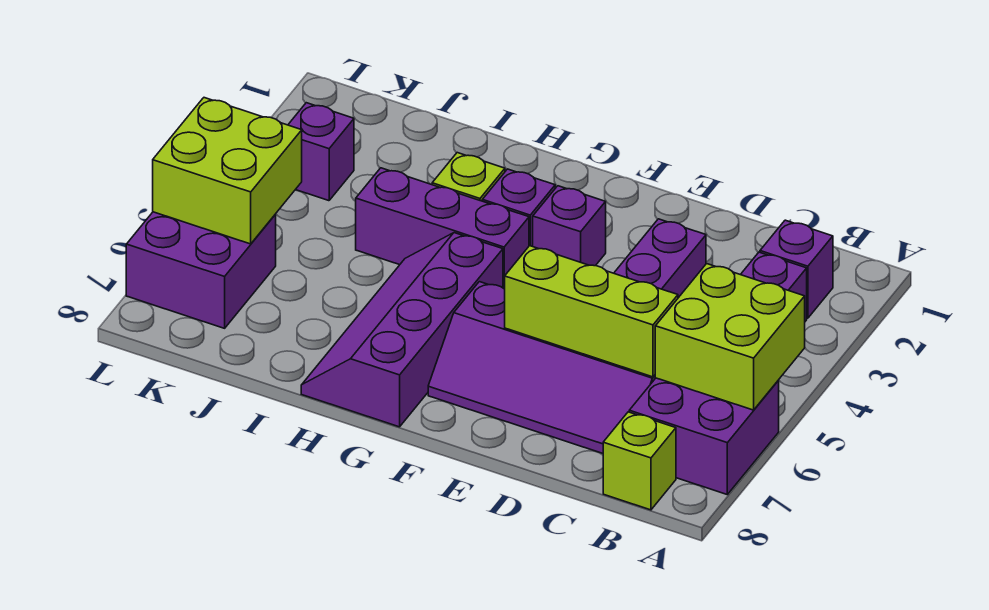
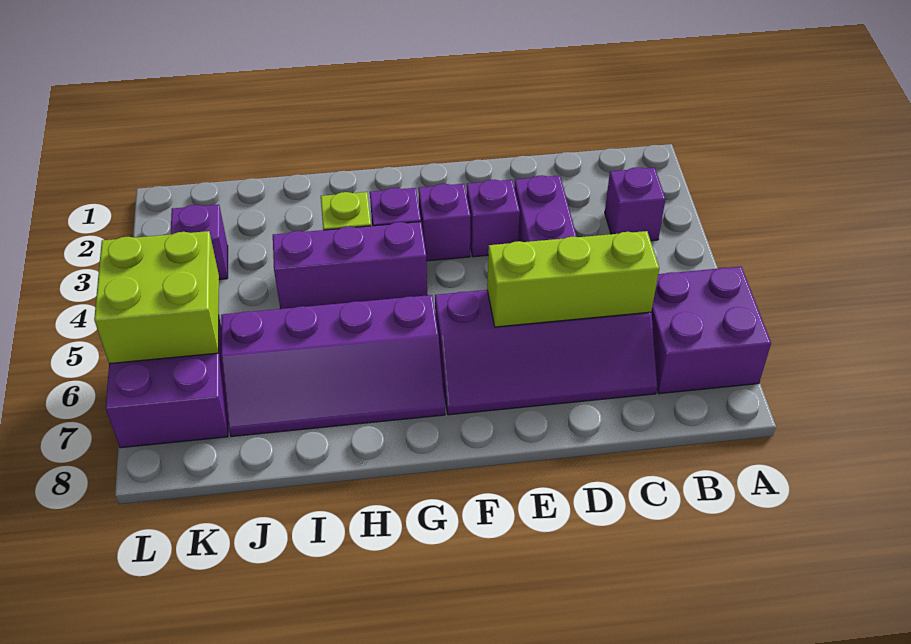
lime 2x2 brick [655,264,805,410] -> none
purple 1x1 brick [760,220,833,318] -> purple 1x1 brick moved to [467,180,520,257]
lime 1x1 brick [603,412,676,510] -> none
purple 2x4 slope [301,233,503,427] -> purple 2x4 slope turned to [221,295,445,437]

